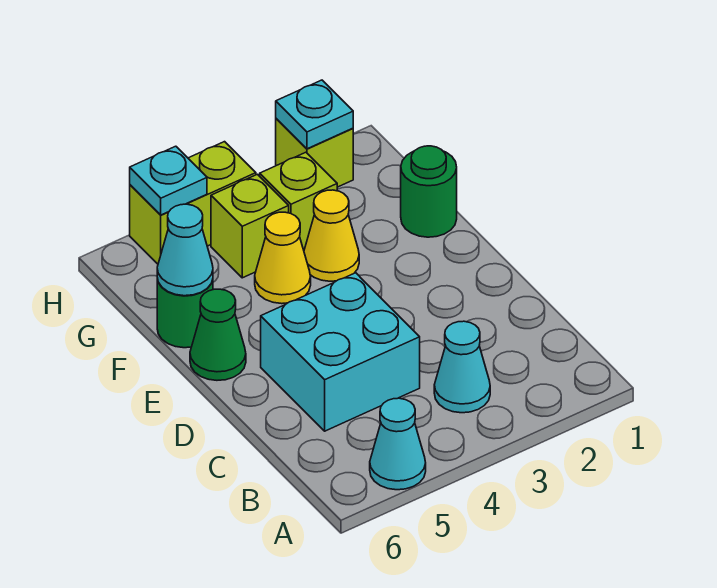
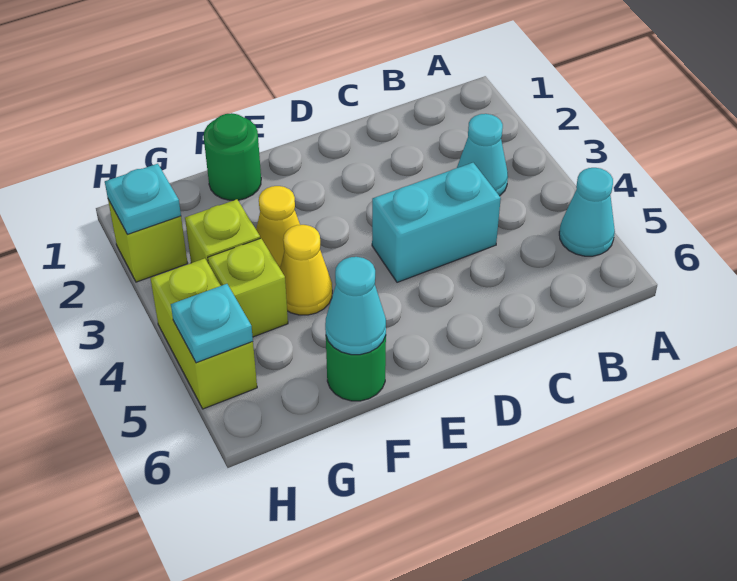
cyan 2x2 brick [261,273,420,431] -> cyan 1x2 brick [372,163,501,282]
green 1x1 cone [190,289,246,380] -> none

